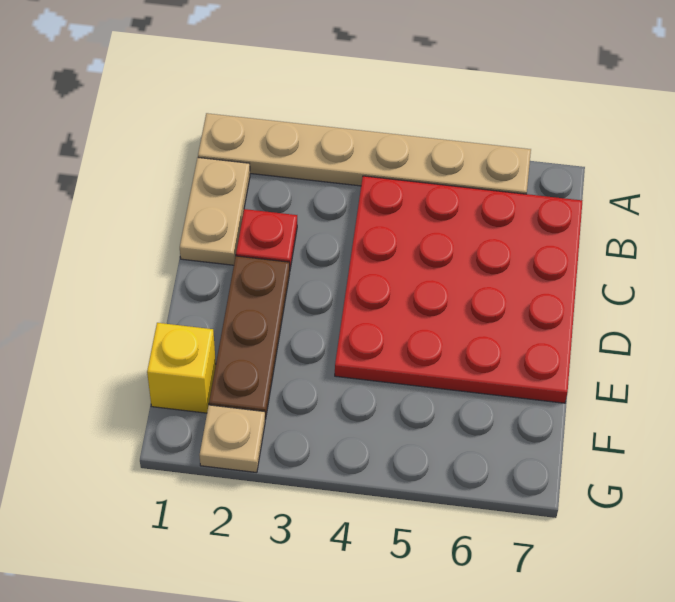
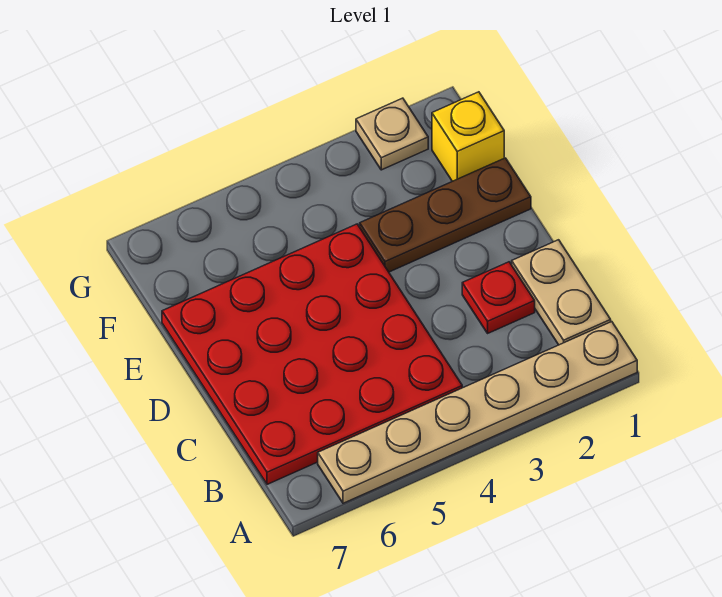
brown 1x3 plate [209,256,290,420] -> brown 1x3 plate turned to [360,158,531,272]

